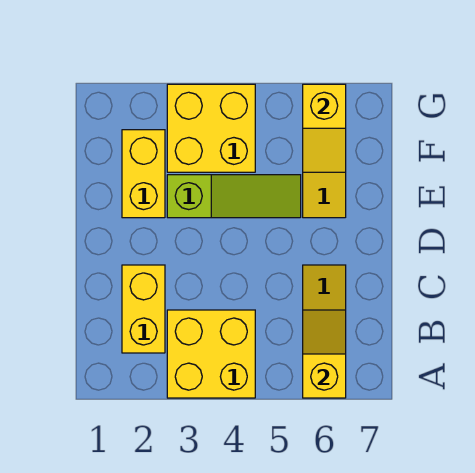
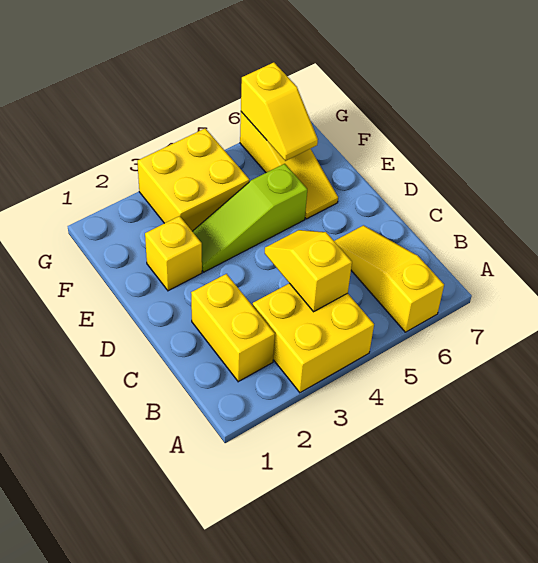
yellow 1x2 slope [303,310,346,398] -> yellow 1x2 slope moved to [265,230,352,312]
yellow 1x2 brick [122,130,165,218] -> yellow 1x1 brick [145,216,202,291]
lime 1x3 slope [167,175,301,218] -> lime 1x3 slope turned to [192,164,307,272]

